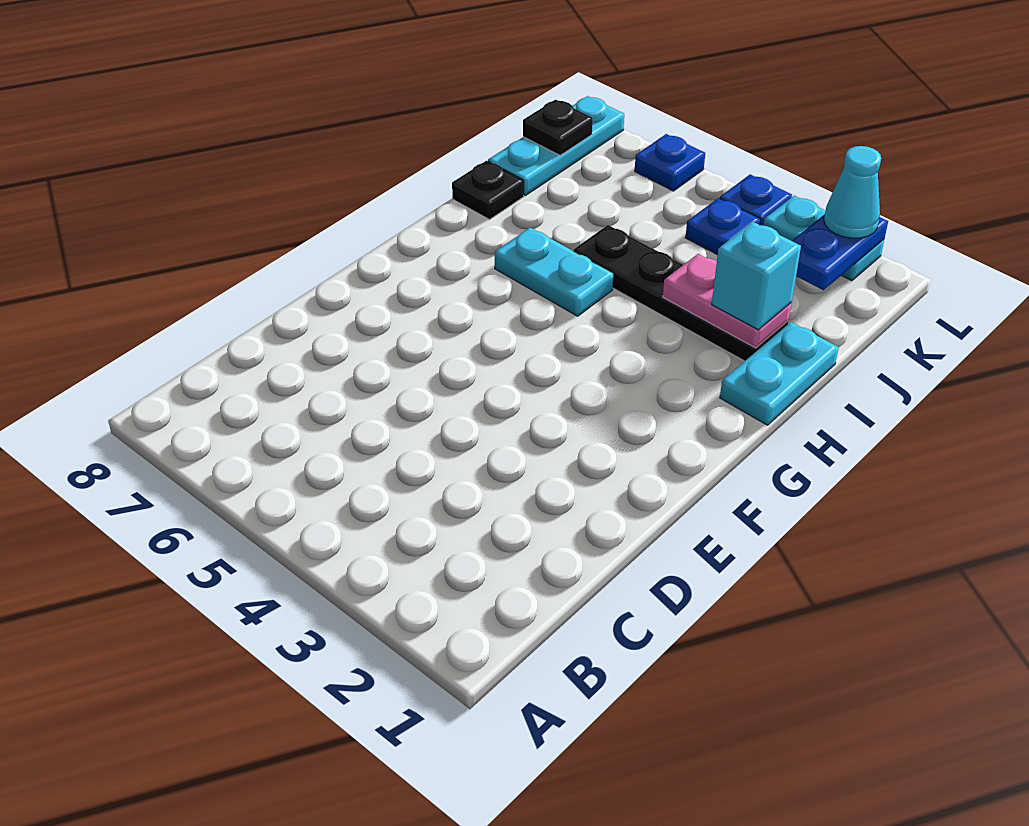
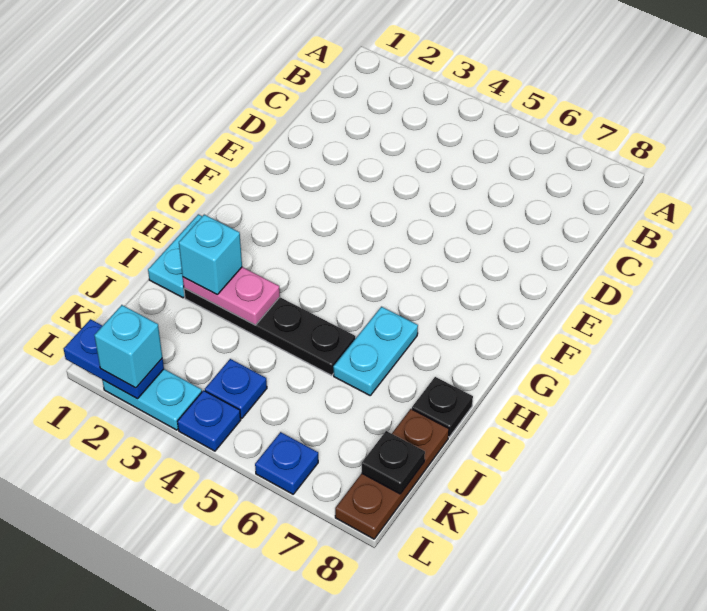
cyan 1x2 plate [495,228,614,316] -> cyan 1x2 plate turned to [333,307,418,395]
cyan 1x3 plate [488,96,624,195] -> brown 1x3 plate [335,409,449,539]
blue 1x2 plate [792,215,888,290] -> blue 1x2 plate turned to [64,319,164,399]
cyan 1x1 cone [824,146,881,238] -> cyan 1x1 brick [94,305,162,388]

